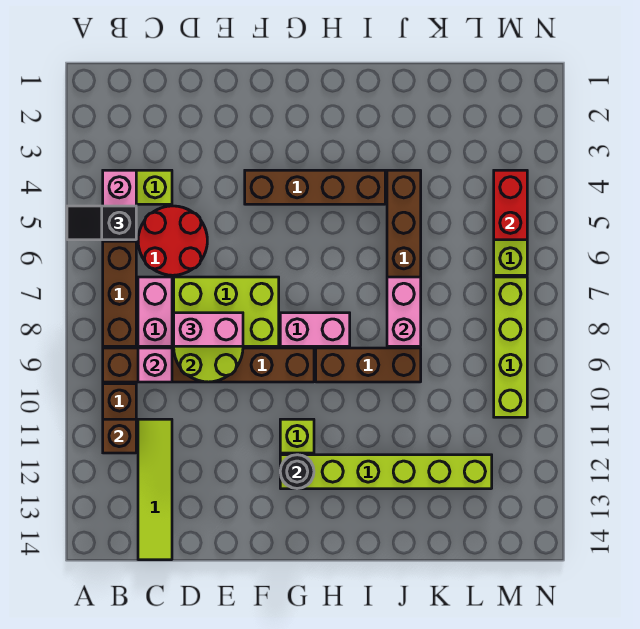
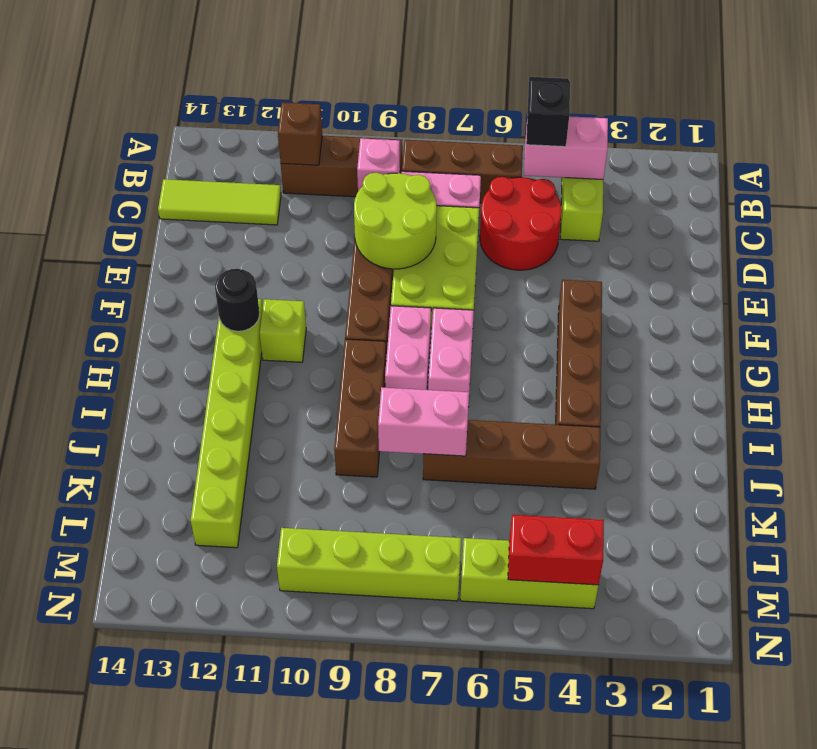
lime 1x4 tile [138,419,172,560] -> lime 1x3 tile [158,179,281,225]
pink 1x2 brick [174,313,243,346] -> pink 1x2 brick moved to [428,308,474,392]

